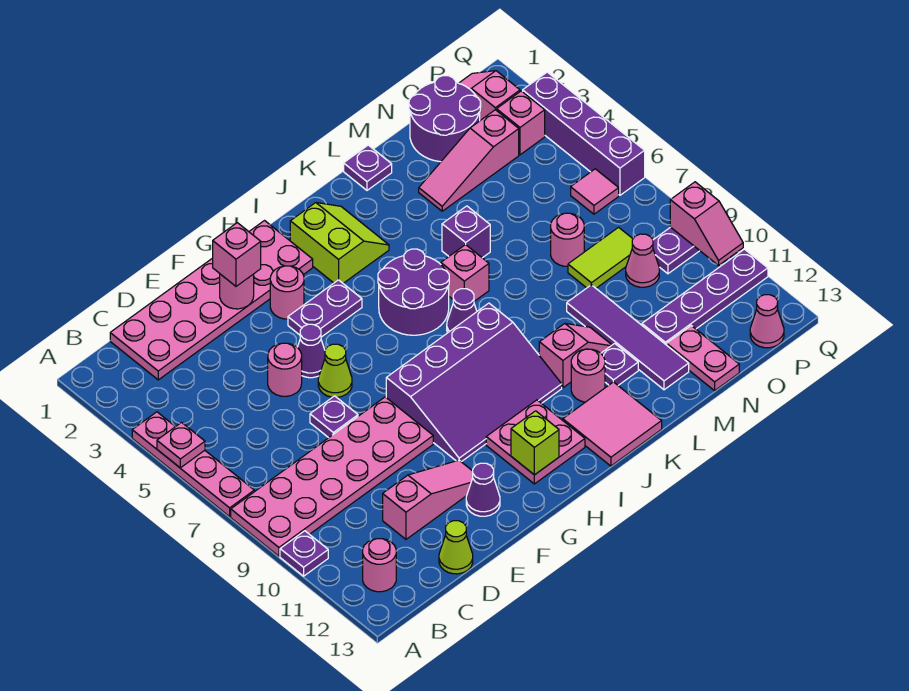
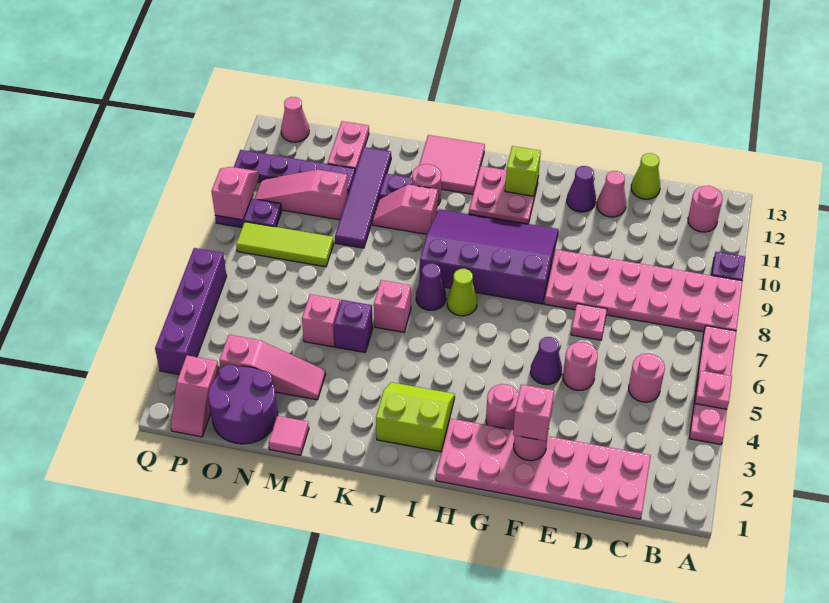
pink 1x3 slope [383,460,473,539] -> pink 1x3 slope moved to [255,170,348,220]
purple 1x1 plate [310,396,358,438] -> pink 1x1 plate [571,304,607,340]
lime 1x1 cone [318,344,352,397] -> lime 1x1 cone moved to [447,269,477,316]
purple 1x2 plate [288,280,362,337] -> none
lime 2x2 slope [290,203,389,283] -> lime 2x2 slope turned to [376,382,455,452]
purple 2x2 round brick [378,249,449,335] -> none
purple 1x1 plate [344,145,392,190] -> none
pink 1x1 round brick [551,213,584,266] -> pink 1x1 round brick moved to [629,354,665,402]
lime 1x2 tile [568,227,633,288] -> lime 1x3 tile [236,222,334,267]
pink 1x1 cone [626,234,659,287] -> pink 1x1 cone moved to [597,171,626,217]
pink 1x1 brick [497,91,545,155] -> pink 1x1 brick moved to [302,294,340,347]
pink 1x1 tile [571,169,619,214] -> pink 1x1 tile moved to [269,416,309,455]

